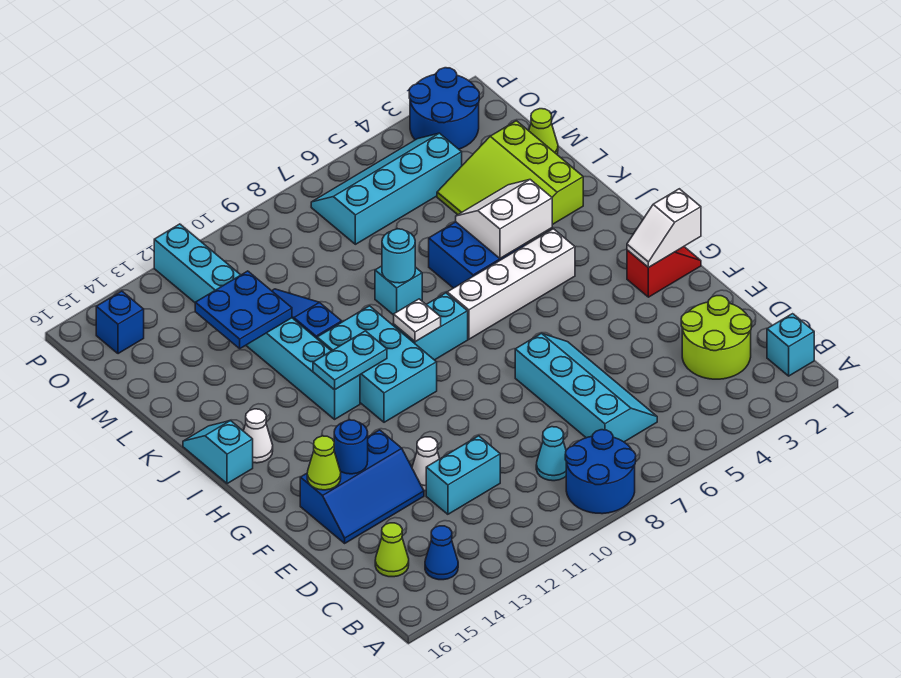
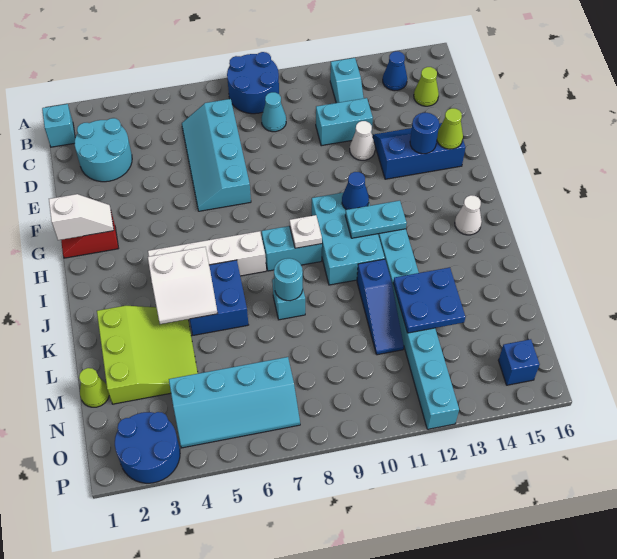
lime 2x2 round brick [681,296,752,379] -> cyan 2x2 round brick [75,118,132,182]
none -> blue 1x1 cone [342,172,369,210]
cyan 1x2 slope [183,421,253,484] -> cyan 1x2 slope moved to [330,58,364,103]

